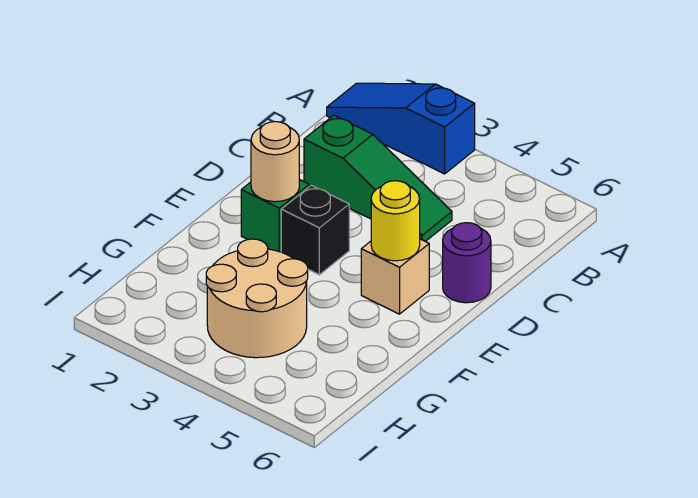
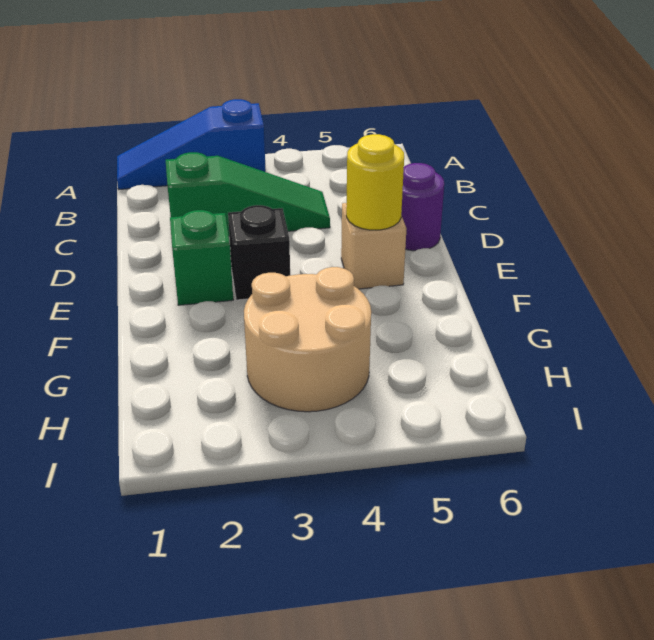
tan 1x1 round brick [251,122,299,202] -> none

